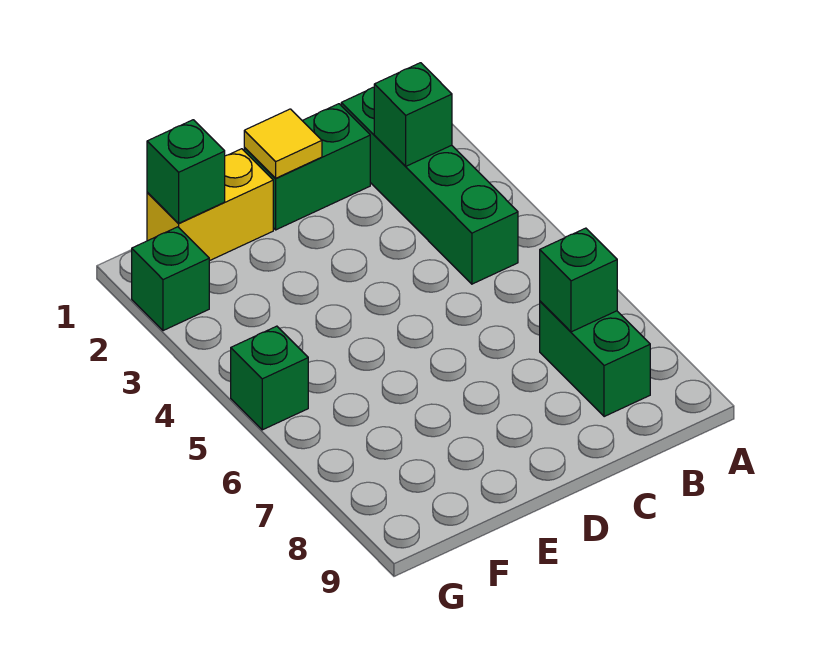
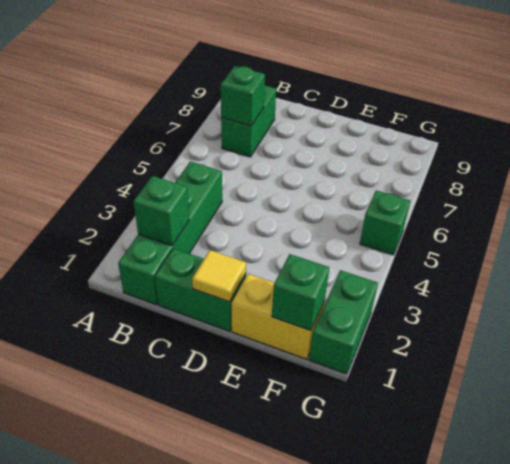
green 1x1 brick [132,227,209,331] -> green 1x2 brick [309,270,378,374]

